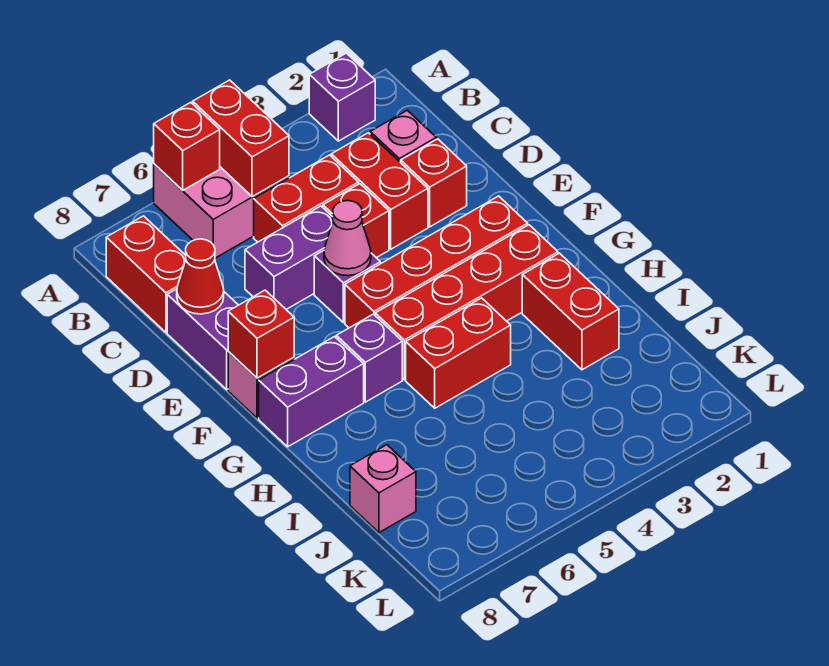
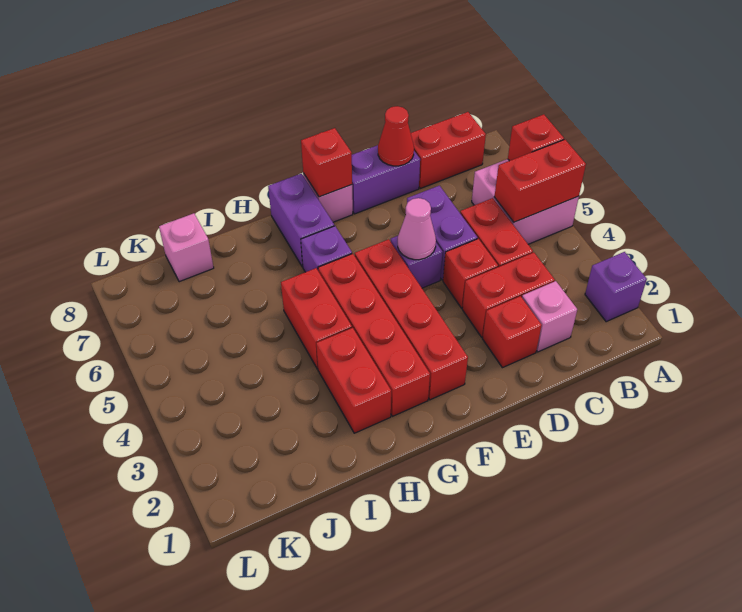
red 1x2 brick [522,253,619,370] -> red 1x2 brick turned to [316,328,391,433]

